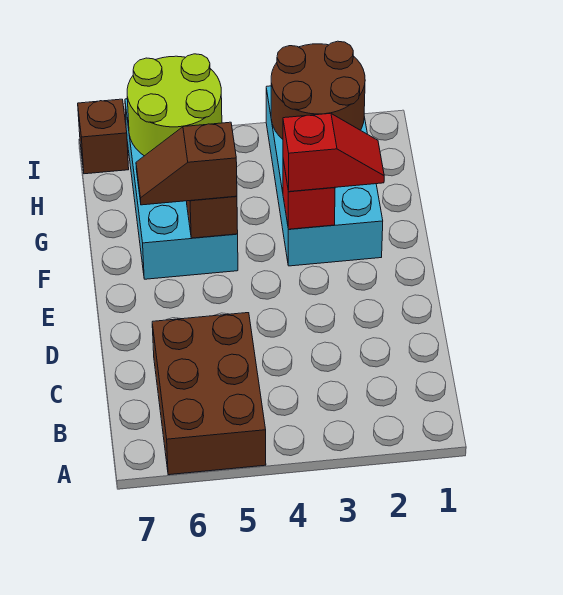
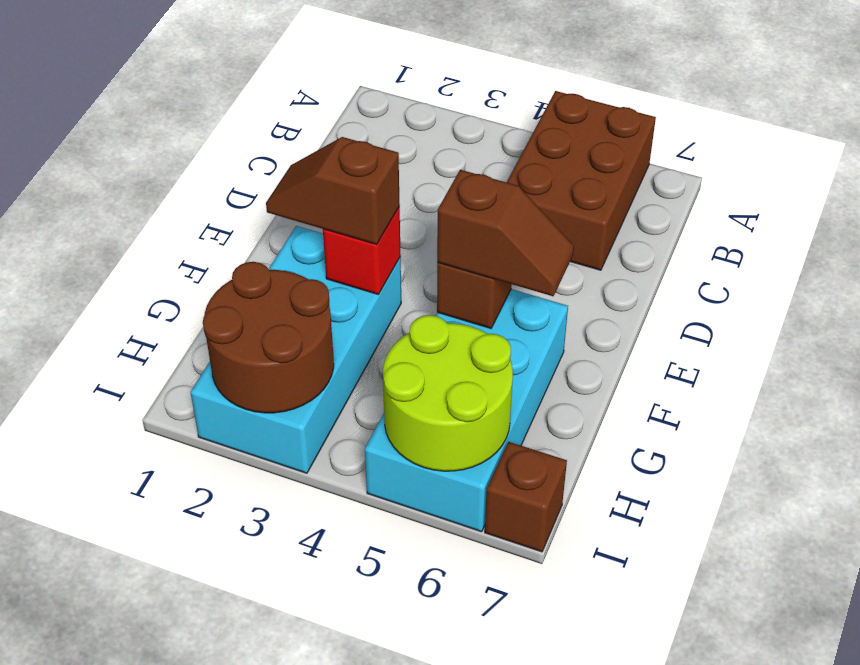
red 1x2 slope [283,113,384,192] -> brown 1x2 slope [266,137,400,244]

